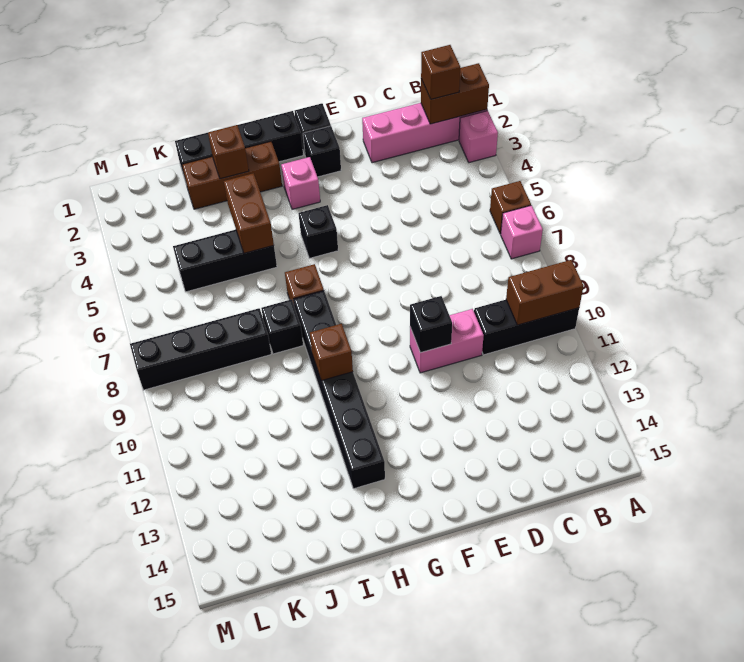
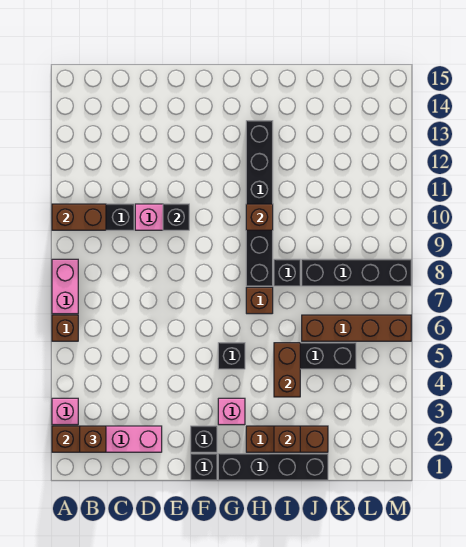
pink 1x1 brick [501,205,543,259] -> pink 1x2 brick [52,259,78,314]
none -> brown 1x4 brick [302,315,411,341]

